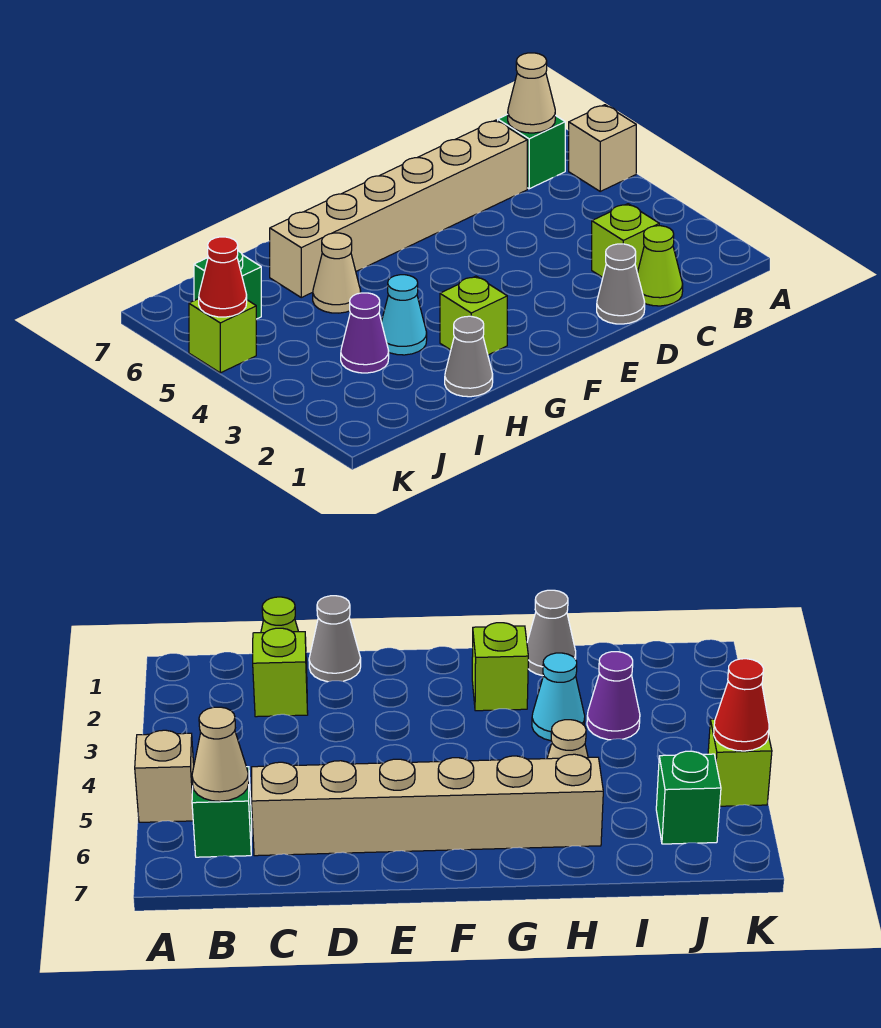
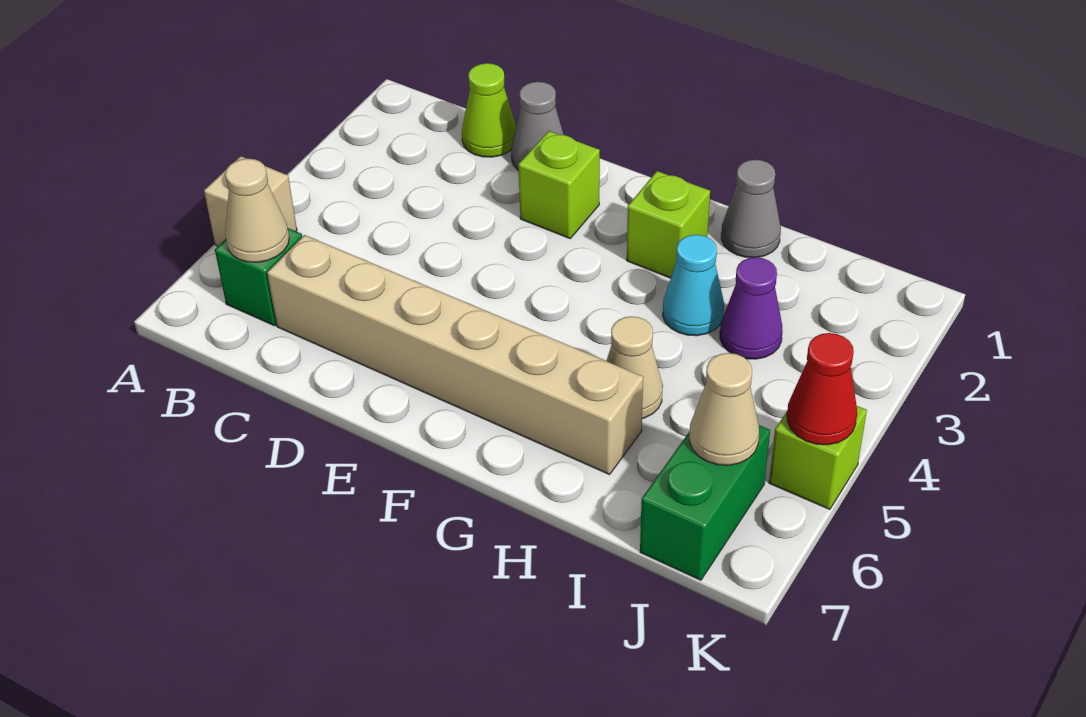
lime 1x1 brick [592,204,659,277] -> lime 1x1 brick moved to [518,131,600,238]
green 1x1 brick [194,251,261,319] -> green 1x2 brick [640,425,770,580]
none -> tan 1x1 cone [689,353,759,465]

